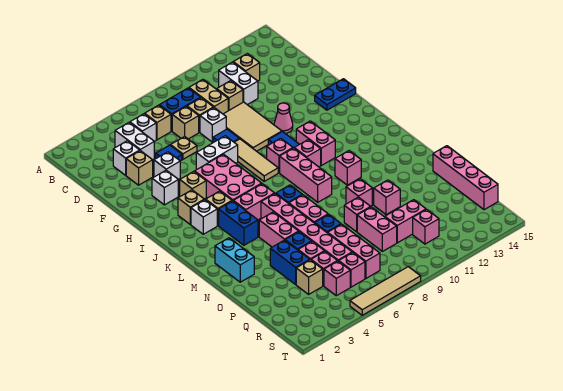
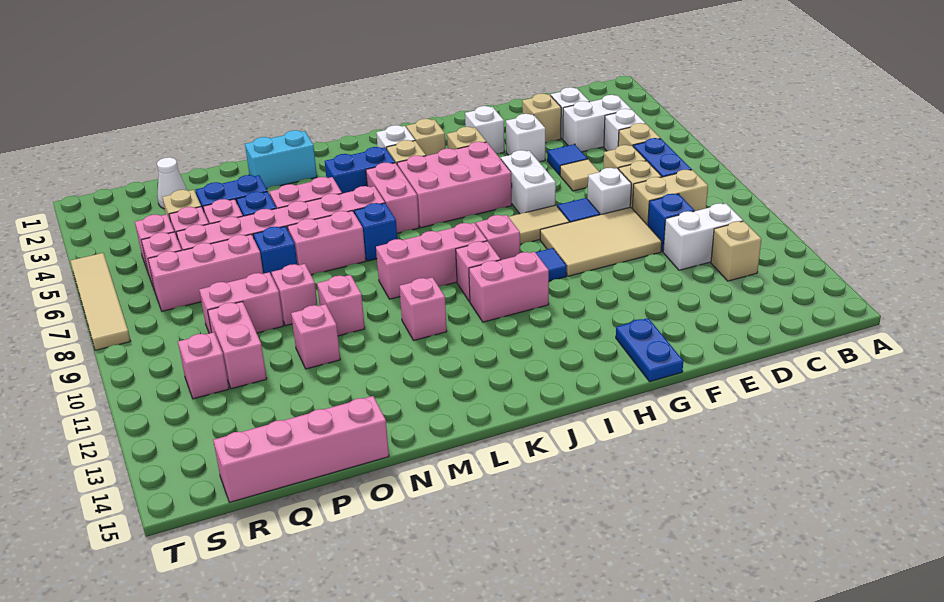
tan 1x1 brick [217,81,243,111] -> blue 1x1 brick [648,194,694,252]
tan 1x1 plate [171,136,197,159] -> tan 1x1 tile [560,159,599,191]
pink 1x1 cone [274,103,293,133] -> none
none -> white 1x1 cone [157,157,187,209]

